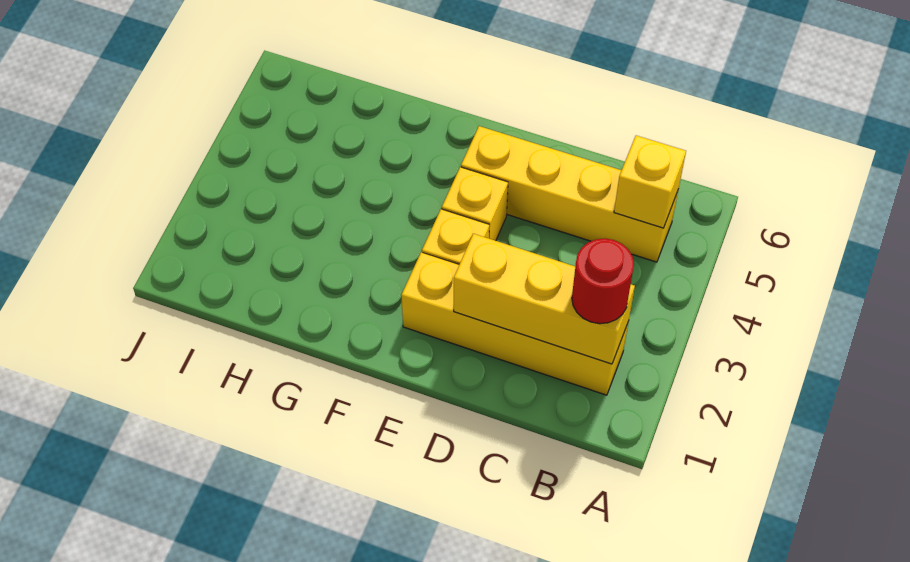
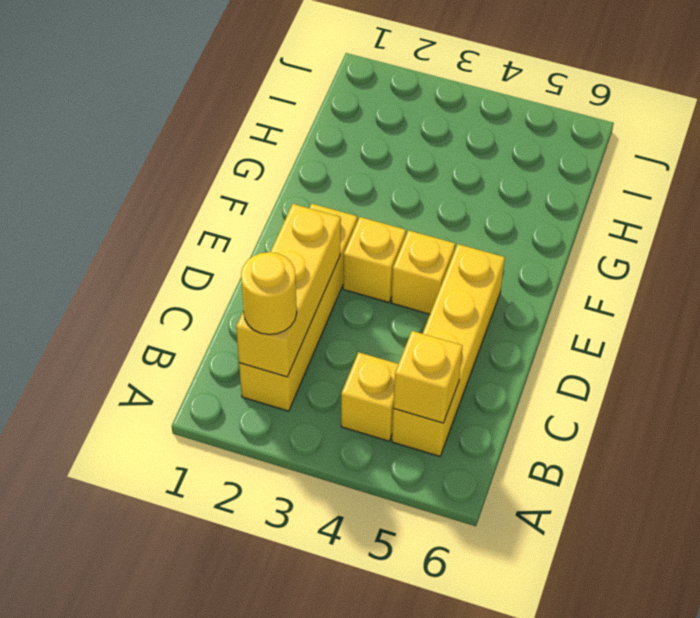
red 1x1 round brick [572,238,634,324] -> yellow 1x1 round brick [241,252,297,335]
none -> yellow 1x1 brick [341,352,398,441]

